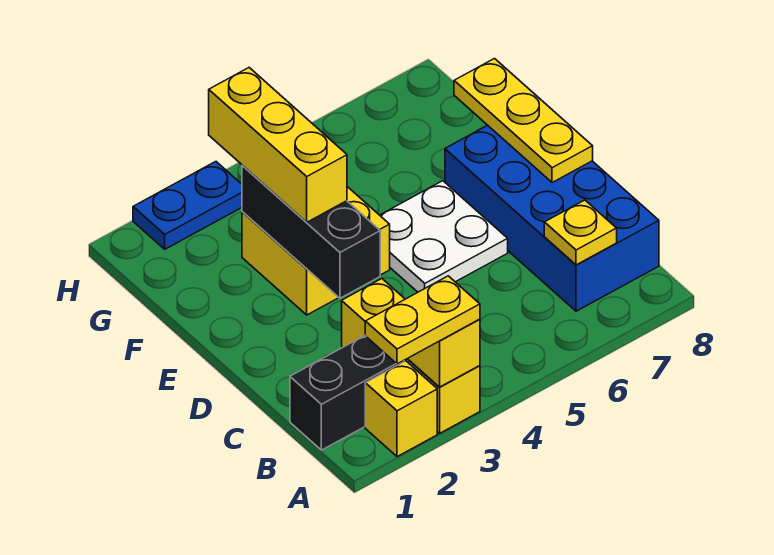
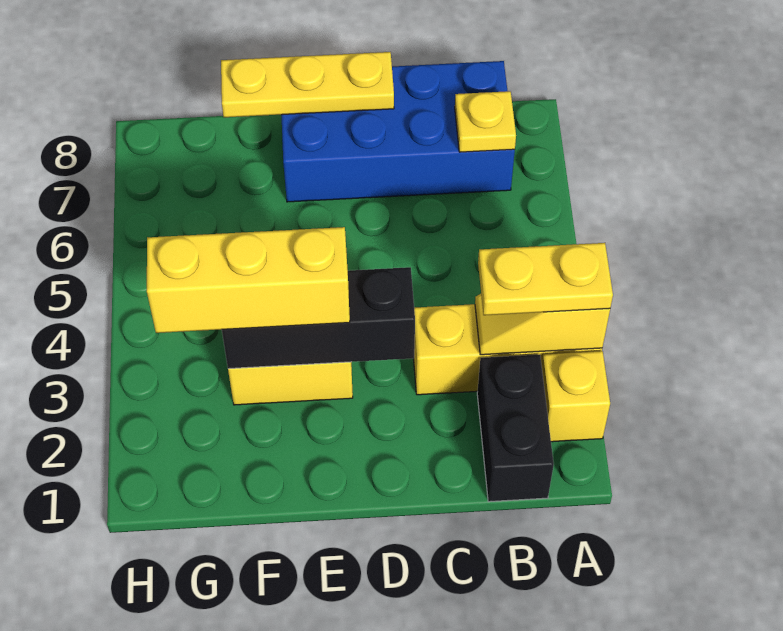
yellow 1x2 plate [365,276,480,364] -> yellow 1x2 plate turned to [478,243,613,315]
white 2x2 plate [380,181,508,292] -> none
blue 1x2 plate [133,162,242,249] -> none

